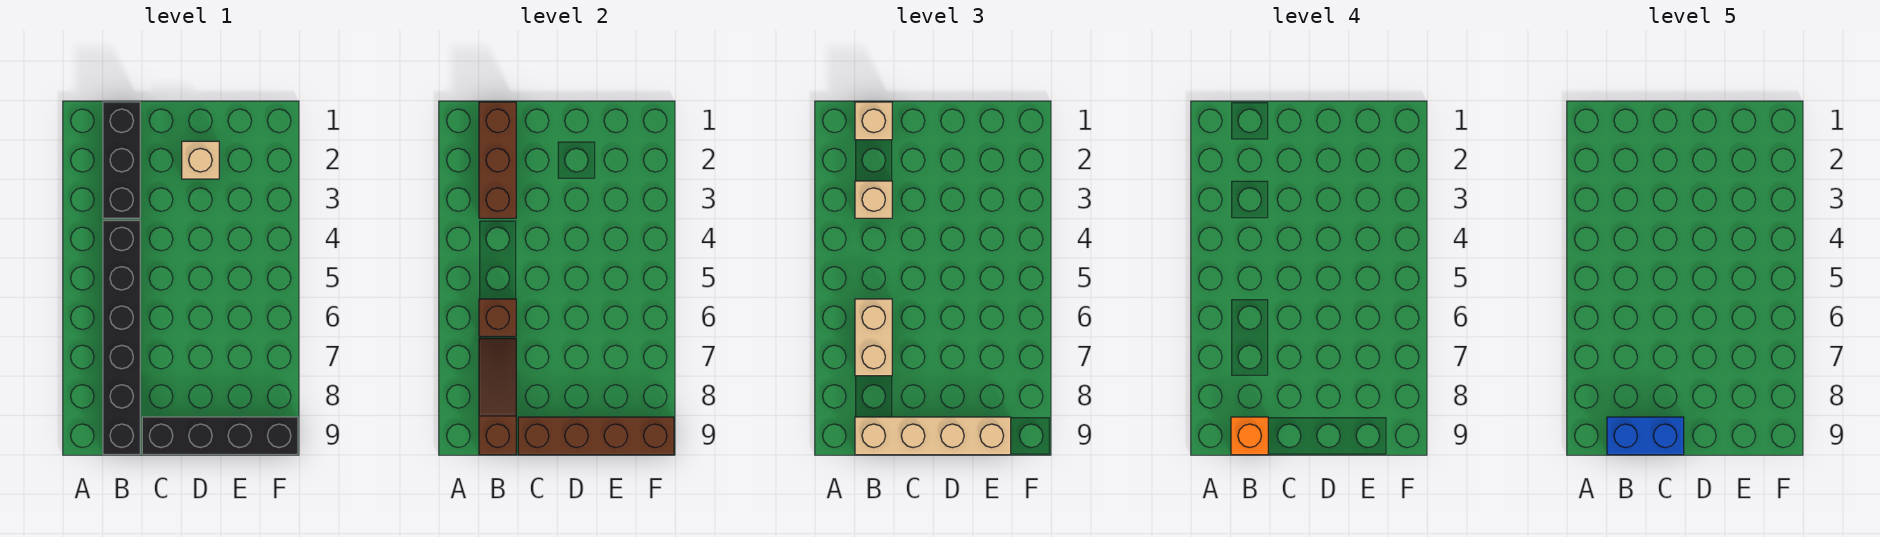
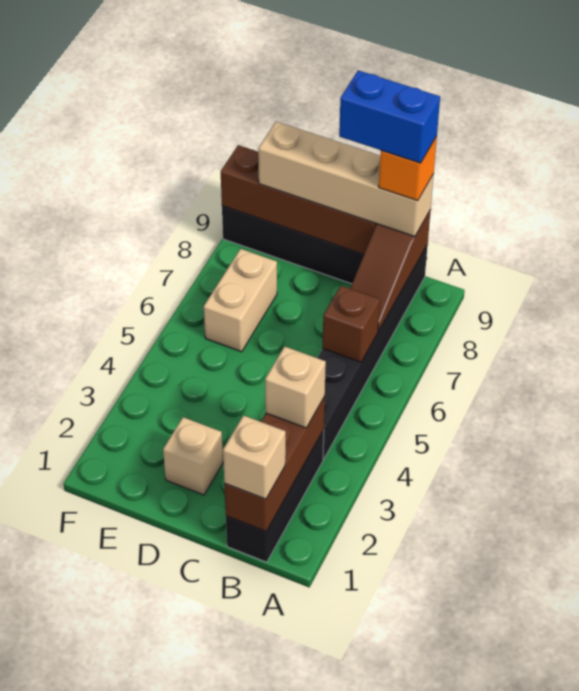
tan 1x2 brick [855,299,892,376] -> tan 1x2 brick moved to [204,249,277,352]

